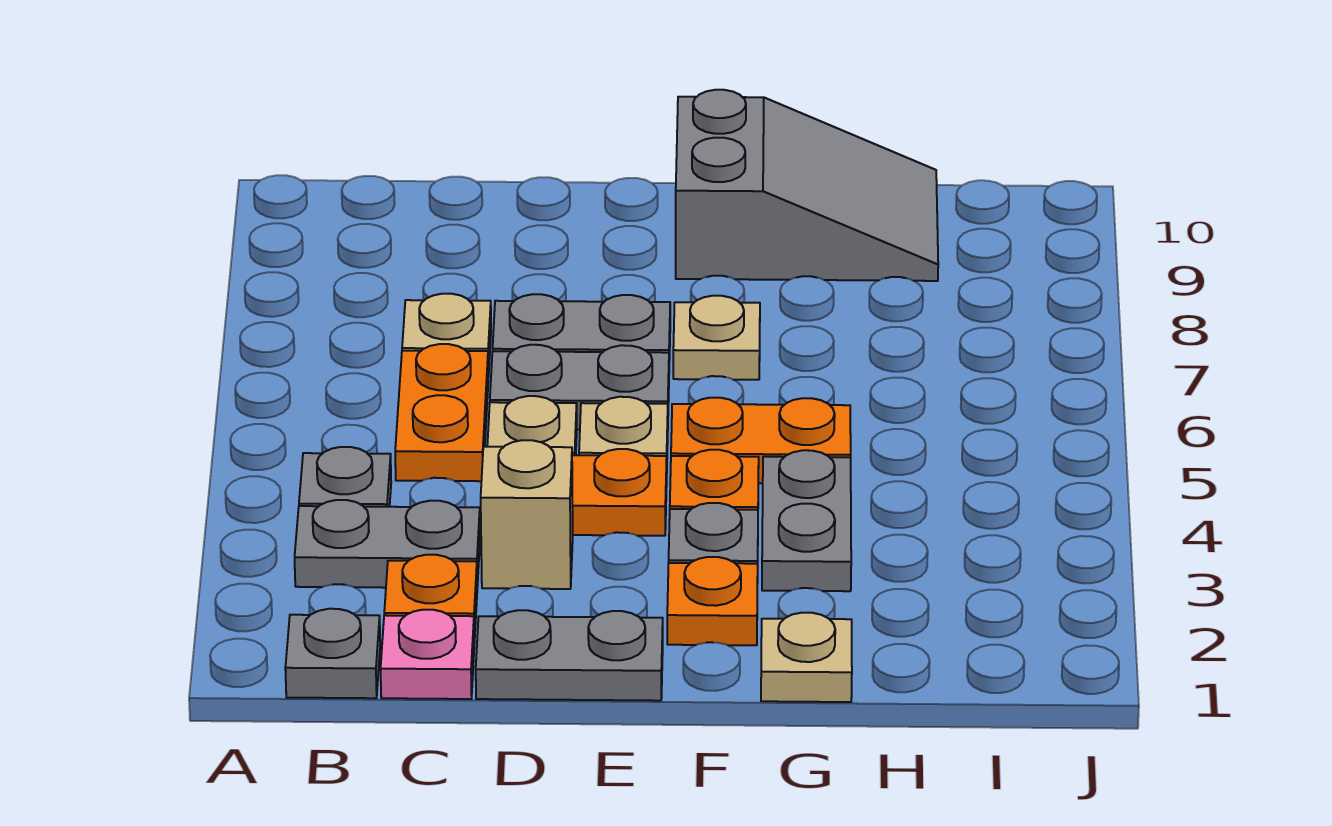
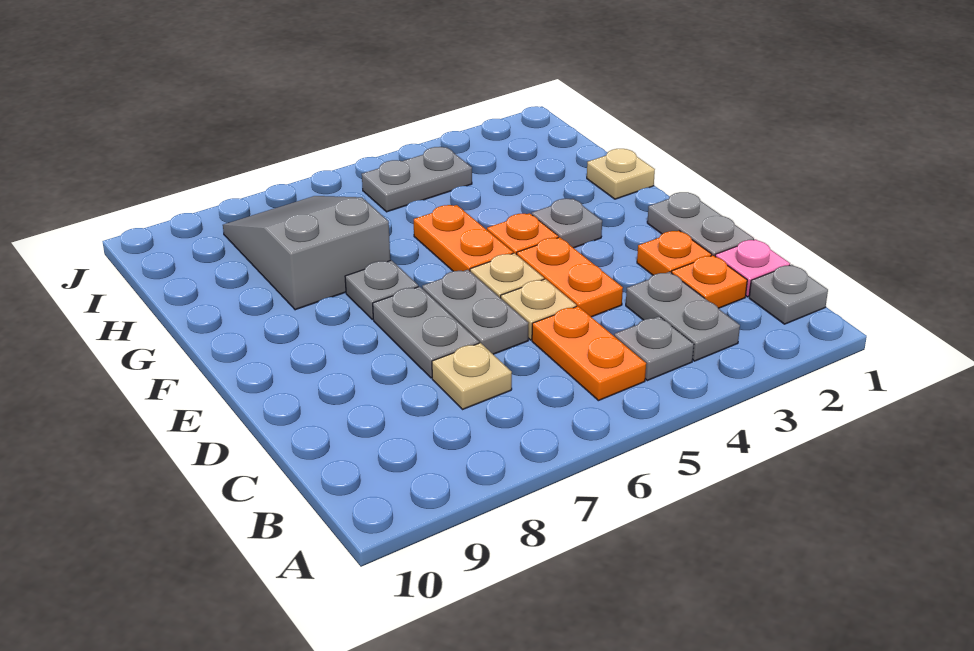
orange 1x2 plate [395,344,488,481] -> orange 1x2 plate turned to [532,306,646,401]
tan 1x1 brick [481,440,573,589] -> none
orange 1x1 plate [667,557,758,645] -> orange 1x1 plate moved to [637,231,712,275]
tan 1x1 plate [673,296,760,380] -> grey 1x1 plate [345,260,418,320]
grey 2x3 slope [676,90,938,281] -> grey 2x3 slope moved to [223,196,390,310]
grey 1x2 plate [762,450,851,591] -> grey 1x2 plate moved to [362,147,472,212]

